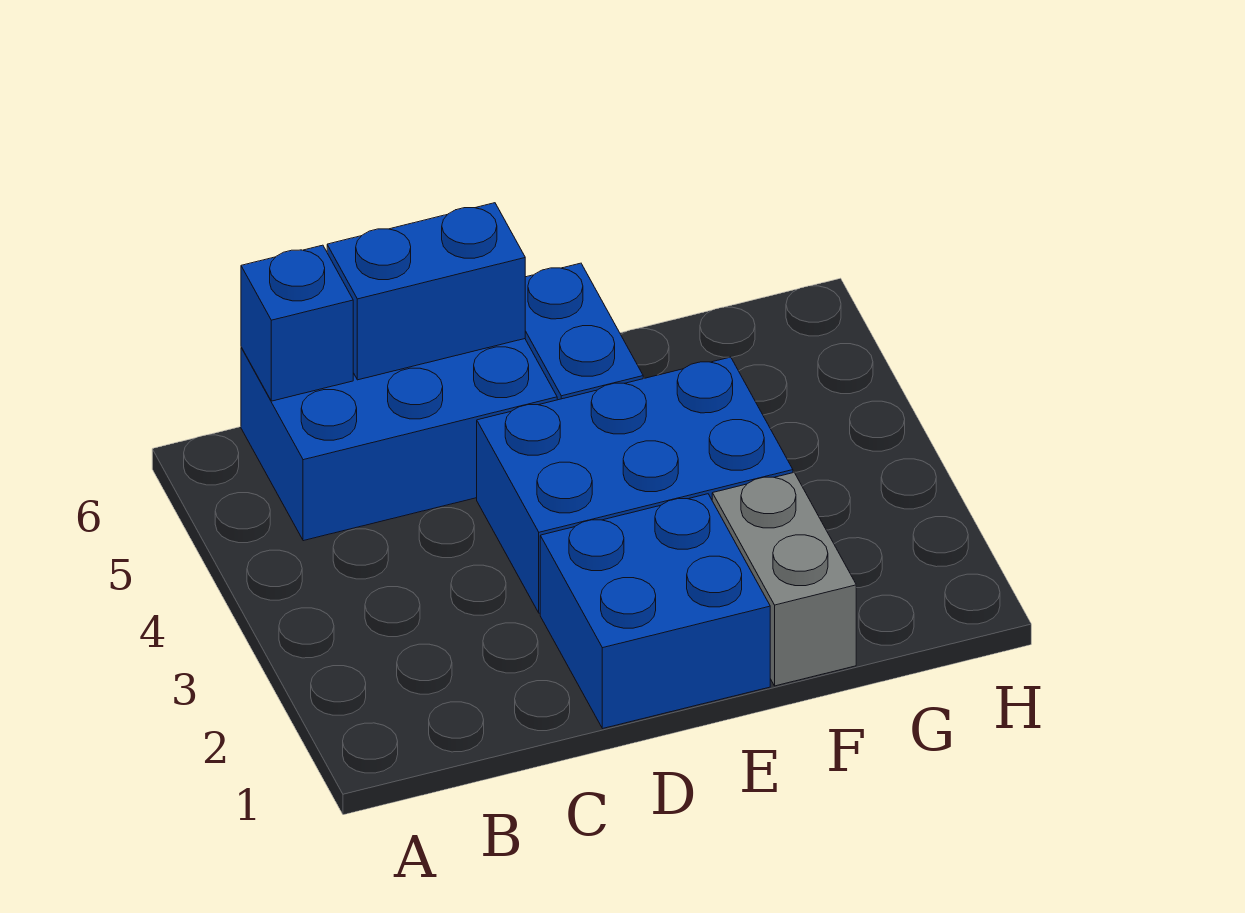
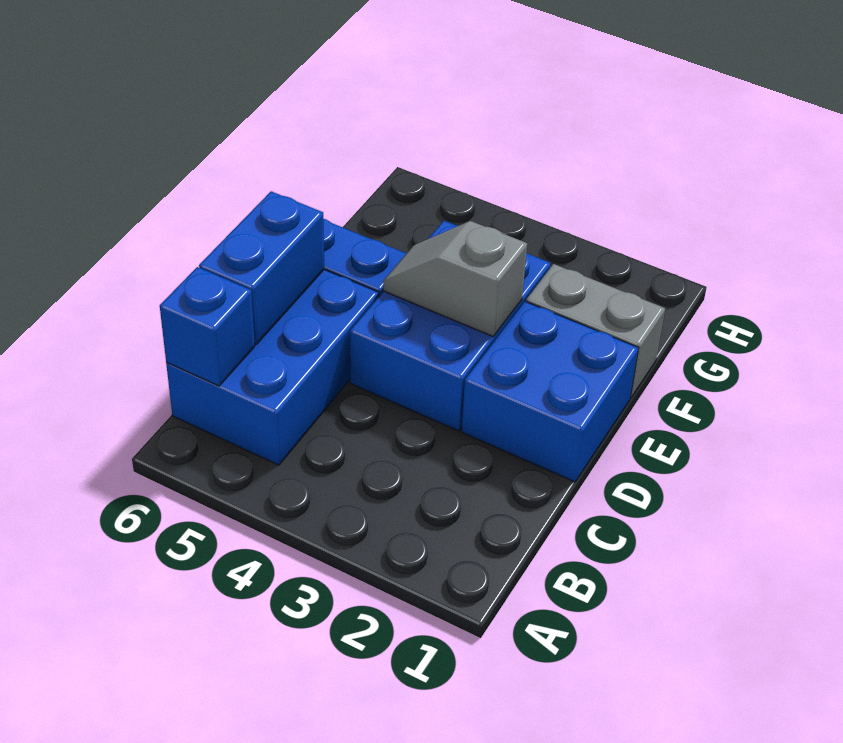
none -> grey 1x2 slope [383,221,527,337]

